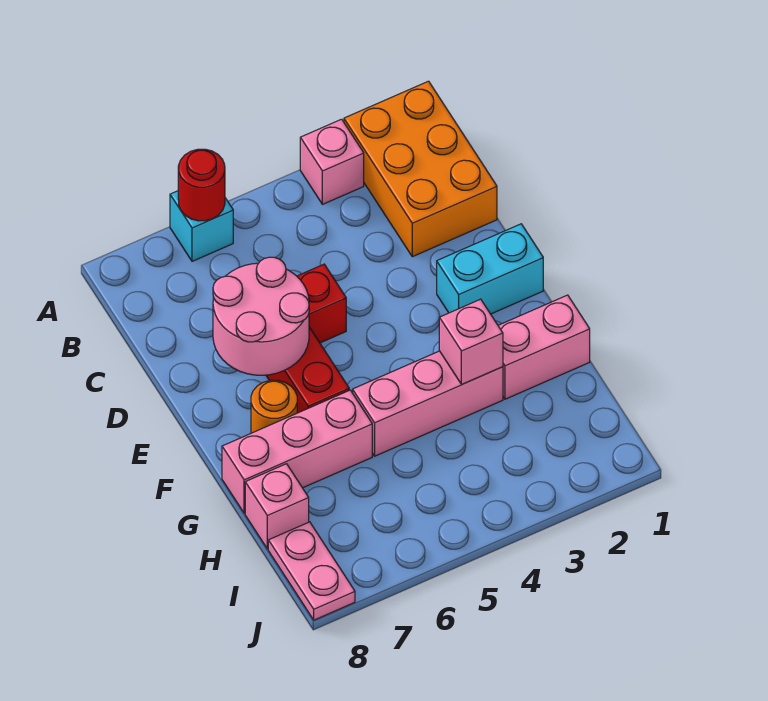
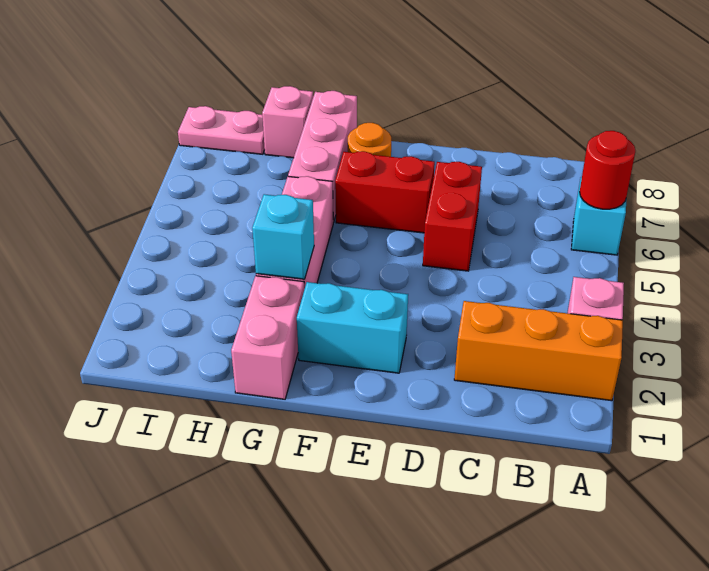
orange 2x3 brick [344,81,497,257] -> orange 1x3 brick [454,301,623,401]
pink 2x2 round brick [213,257,309,375] -> none
cyan 1x2 brick [437,224,543,314] -> cyan 1x2 brick turned to [297,282,408,373]
pink 1x1 brick [439,299,503,384] -> cyan 1x1 brick [252,194,314,279]

